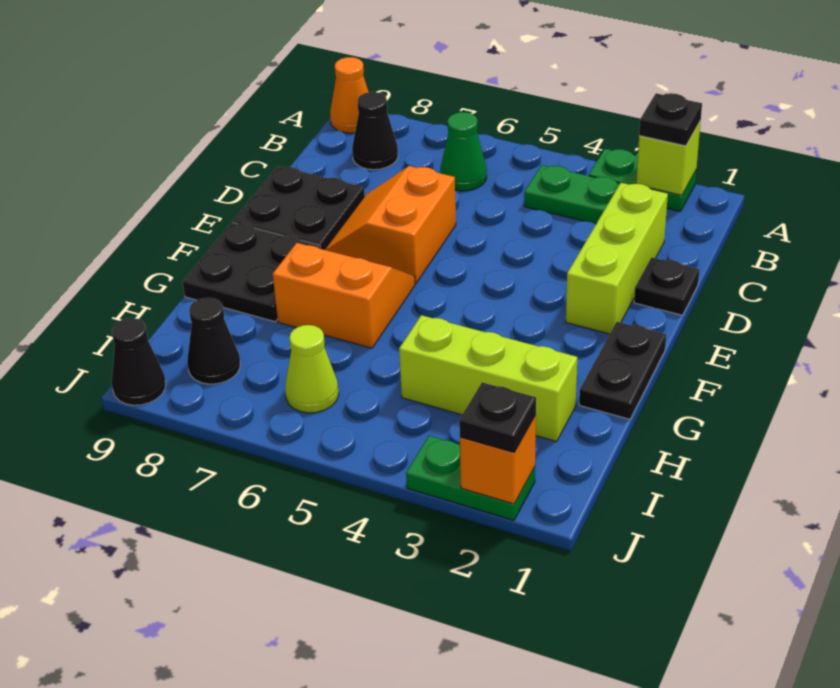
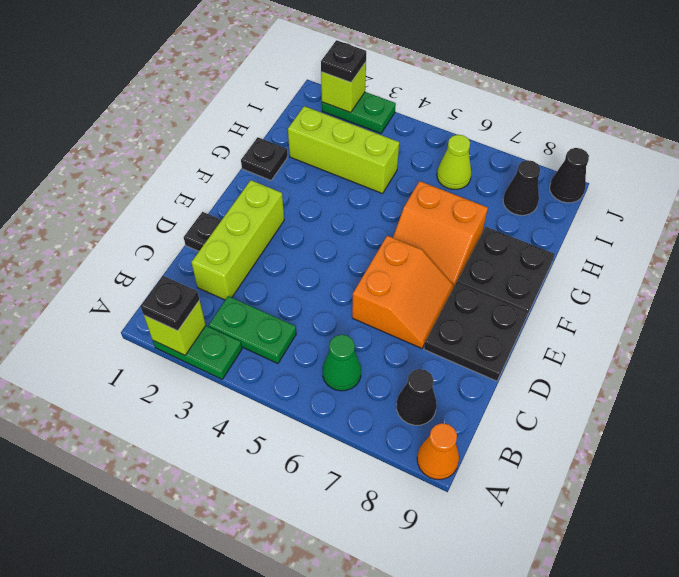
black 1x2 plate [579,322,666,419] -> black 1x1 plate [241,137,287,180]
orange 1x1 brick [460,415,536,504] -> lime 1x1 brick [321,62,366,113]

